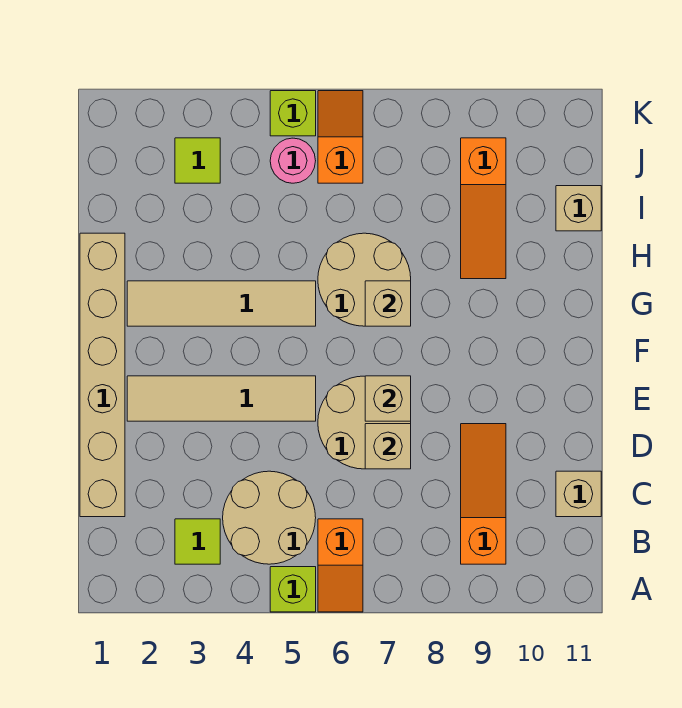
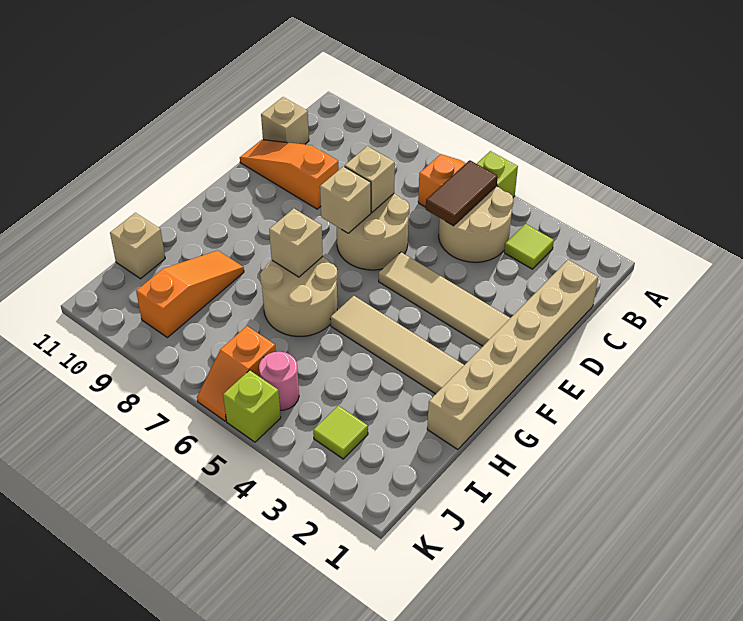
none -> brown 1x2 tile [426,160,498,226]
orange 1x3 slope [461,424,506,564] -> orange 1x3 slope turned to [240,140,339,209]

